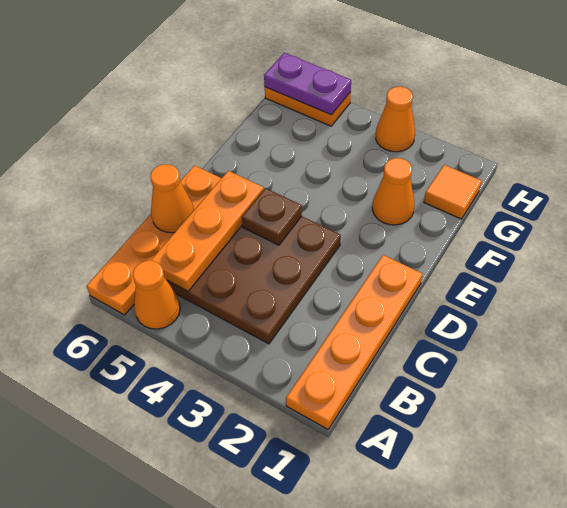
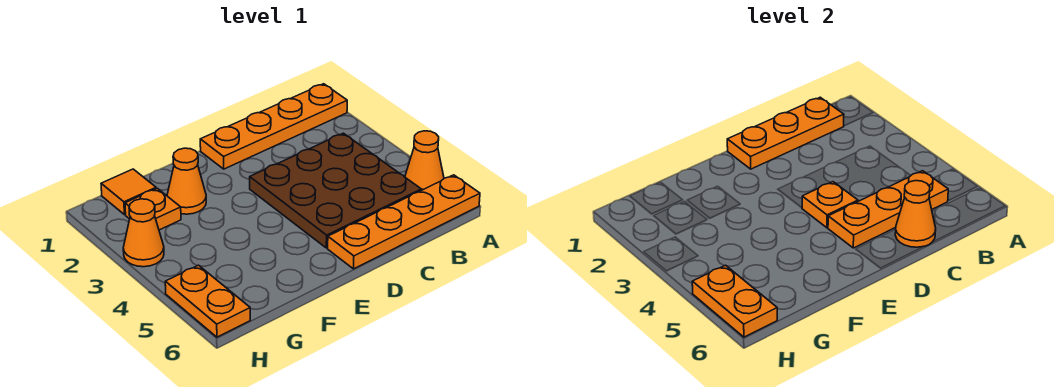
none -> orange 1x3 plate [727,97,844,169]
brown 1x1 plate [242,188,302,245] -> orange 1x1 plate [802,182,858,228]
none -> orange 1x1 plate [125,188,181,230]
purple 1x2 plate [264,53,351,115] -> orange 1x2 plate [692,265,777,337]

